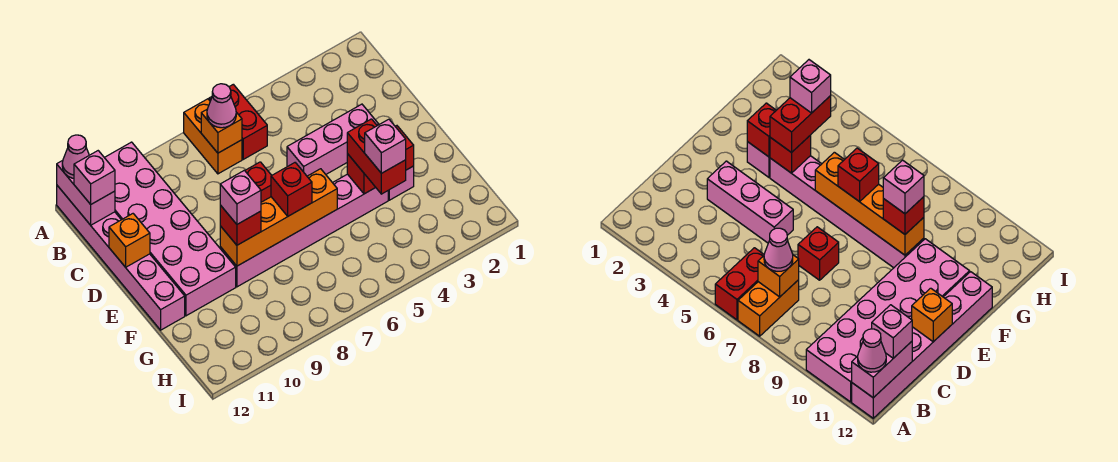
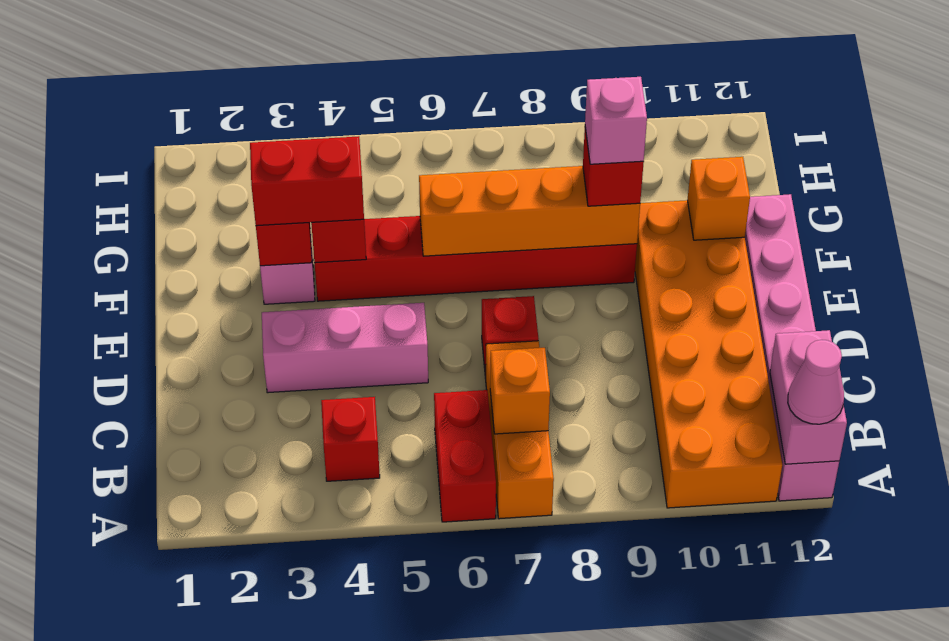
orange 1x2 brick [184,99,242,174] -> orange 1x3 brick [486,341,554,519]
pink 2x6 brick [104,142,236,316] -> orange 2x6 brick [635,200,782,508]
pink 1x1 cone [207,84,236,128] -> none
pink 1x1 brick [74,151,115,204] -> none
orange 1x1 brick [109,214,150,267] -> orange 1x1 brick moved to [688,157,750,240]
pink 1x6 brick [220,174,388,287] -> red 1x6 brick [315,216,637,301]
red 1x2 brick [347,119,406,194] -> red 1x2 brick turned to [250,136,364,226]
red 1x1 brick [271,163,312,216] -> red 1x1 brick moved to [321,397,380,481]
pink 1x1 brick [365,119,406,173] -> none

